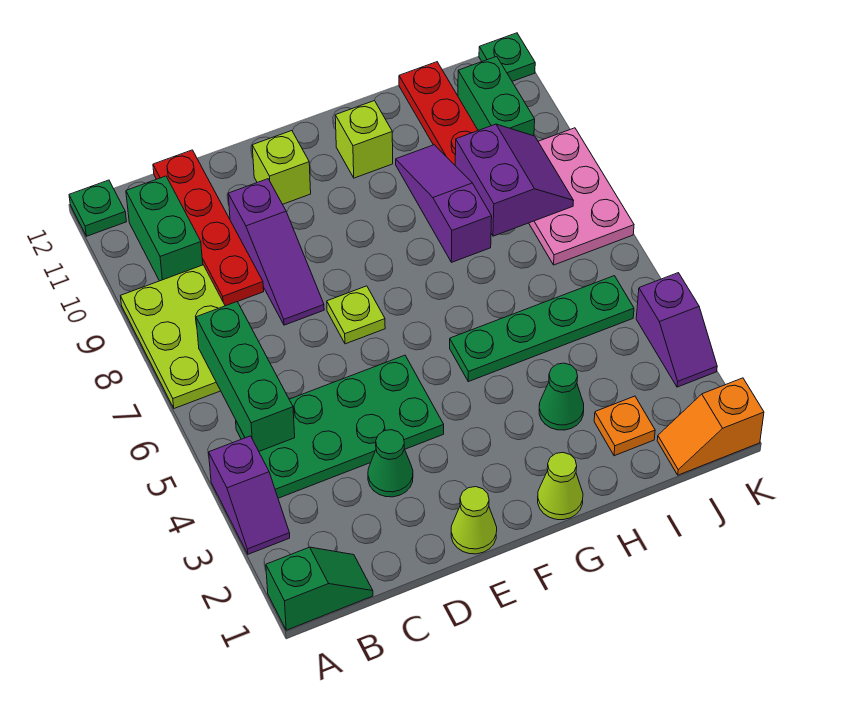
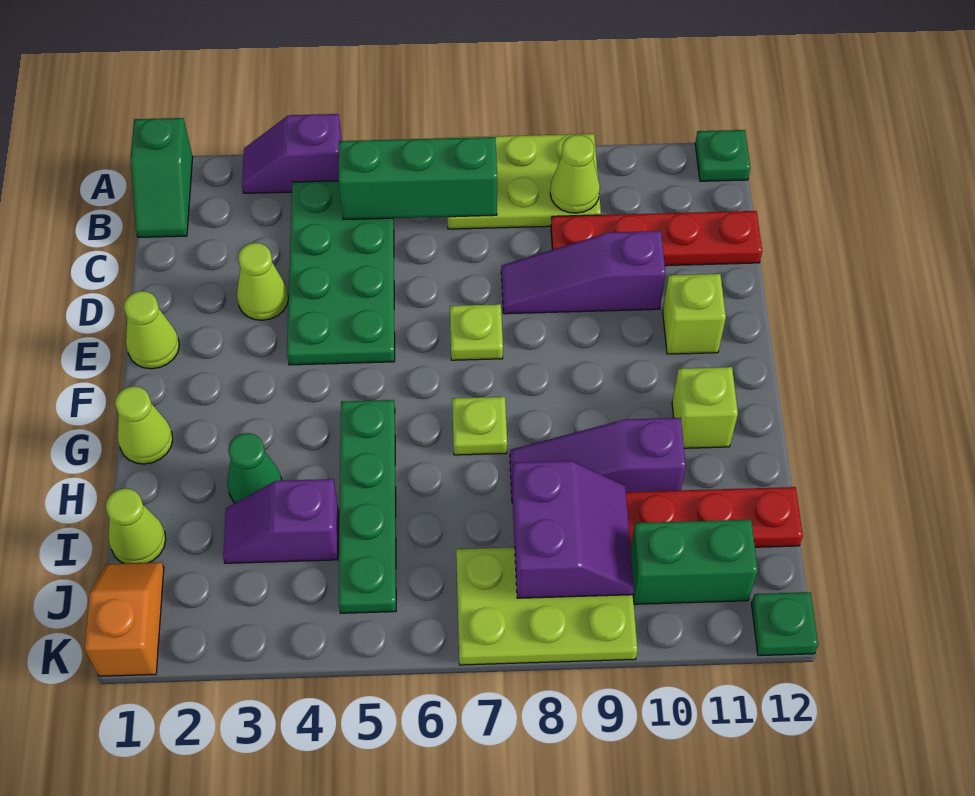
none -> lime 1x1 cone [550,135,600,213]
green 1x2 brick [126,176,203,281] -> none
green 1x1 cone [368,430,413,497] -> lime 1x1 cone [237,243,288,320]
none -> lime 1x1 plate [452,397,507,455]
purple 1x3 slope [396,145,492,262] -> purple 1x3 slope turned to [510,418,686,503]
none -> lime 1x1 cone [106,489,166,563]
orange 1x1 plate [594,396,655,456] -> none
purple 2x2 slope [455,124,574,236] -> purple 2x2 slope turned to [512,461,634,598]
pink 2x3 plate [529,128,634,265] -> lime 2x3 plate [456,547,638,665]
purple 1x2 slope [636,273,717,387] -> purple 1x2 slope moved to [223,479,339,563]

